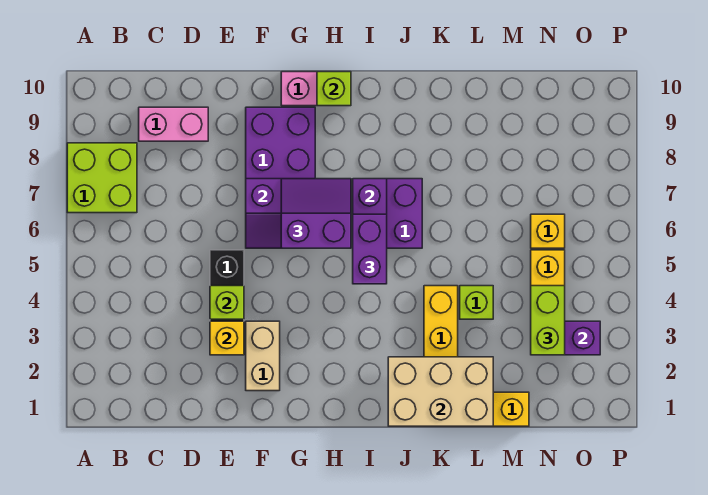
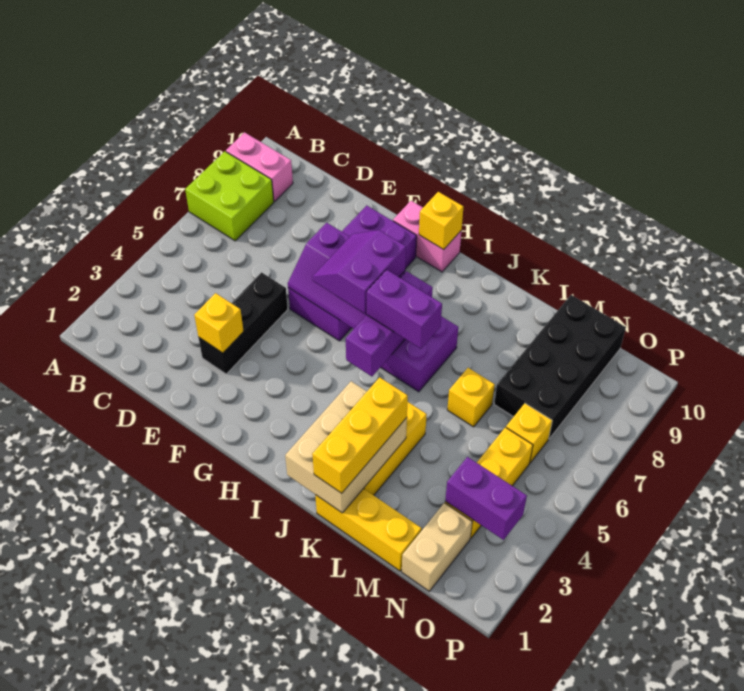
pink 1x2 brick [139,107,208,141] -> pink 1x2 brick moved to [226,132,293,201]
lime 1x1 brick [210,286,244,319] -> none
tan 1x2 brick [246,321,280,391] -> tan 1x2 brick moved to [402,503,472,591]
purple 2x2 slope [281,179,351,248] -> purple 2x2 slope turned to [312,230,406,314]
lime 1x1 brick [317,72,351,106] -> yellow 1x1 brick [419,192,463,249]
purple 1x2 brick [353,214,387,284] -> purple 1x2 brick turned to [367,270,442,349]
tan 2x3 brick [388,357,493,426] -> tan 2x3 brick turned to [285,381,407,513]
none -> yellow 1x3 brick [312,377,408,493]
lime 1x1 brick [460,286,493,319] -> none
none -> yellow 1x1 brick [447,368,495,427]
none -> black 2x4 brick [494,295,626,439]
lime 1x2 brick [531,286,565,355] -> none

